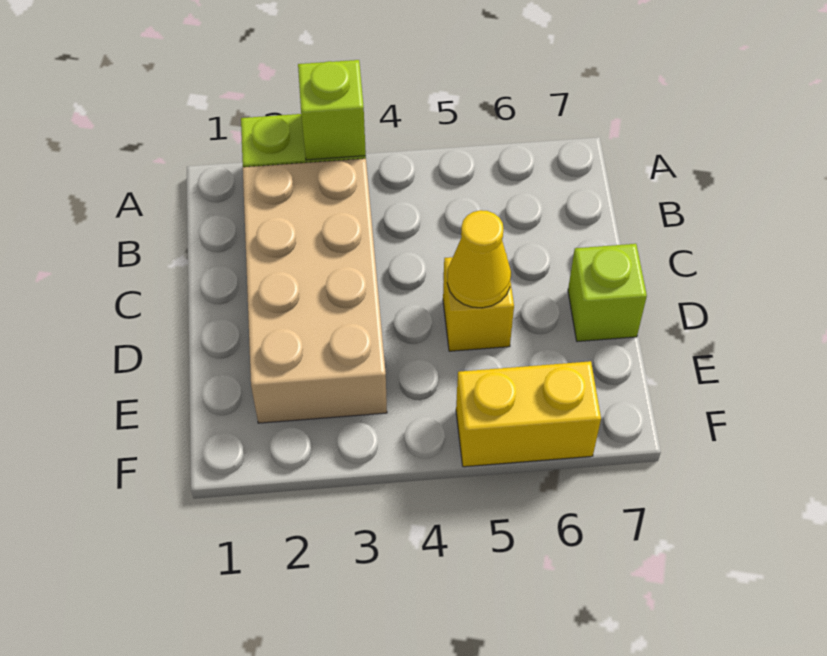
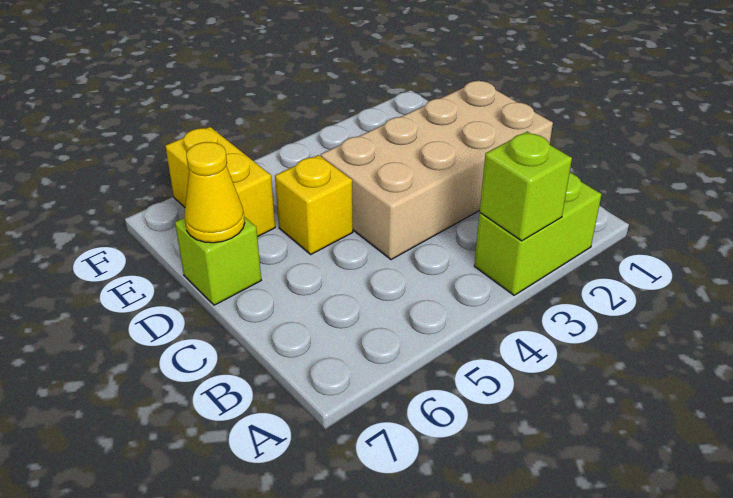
tan 2x4 brick [243,159,387,423] -> tan 2x4 brick turned to [321,81,553,260]
yellow 1x1 cone [447,210,511,308] -> yellow 1x1 cone moved to [184,142,245,243]
yellow 1x2 brick [456,361,601,467] -> yellow 1x2 brick turned to [165,127,275,237]

